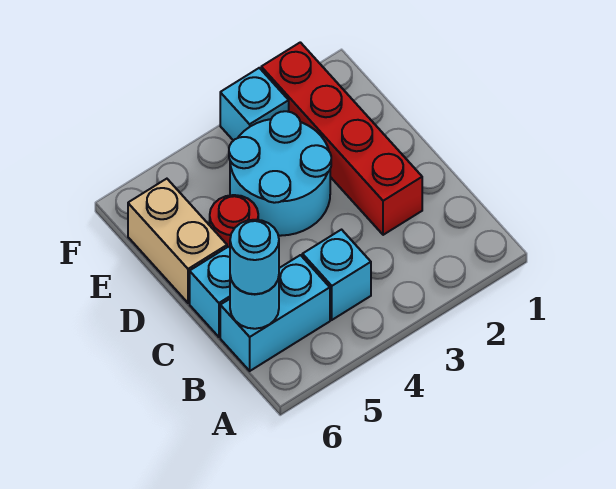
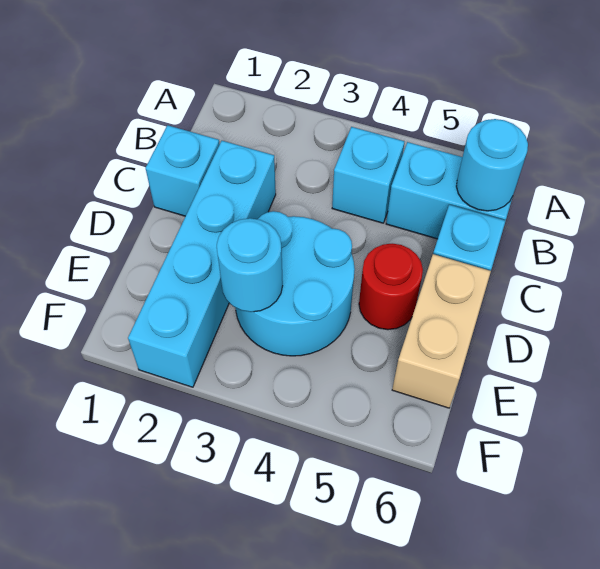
cyan 1x1 round brick [230,220,279,294] -> cyan 1x1 round brick moved to [217,218,283,312]
red 1x4 brick [261,42,422,235] -> cyan 1x4 brick [128,141,276,387]
cyan 1x1 brick [220,68,289,141] -> cyan 1x1 brick moved to [146,125,220,216]

